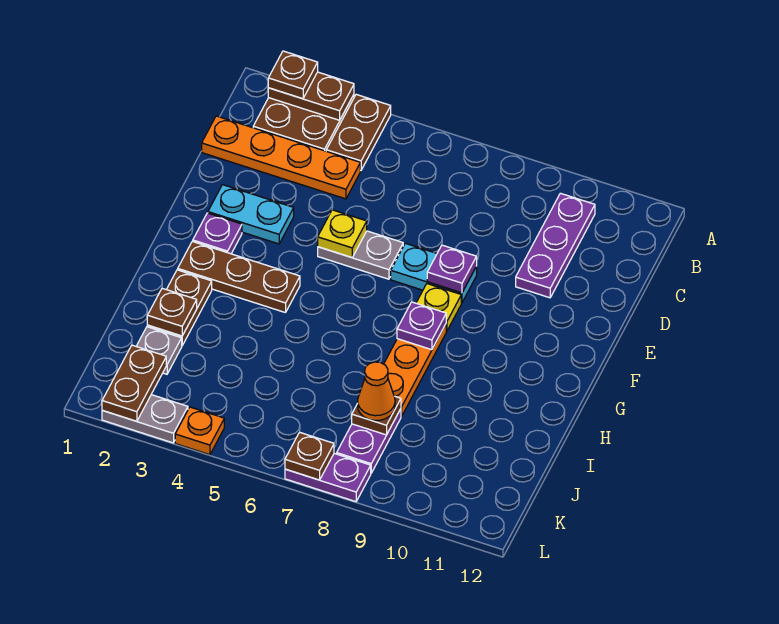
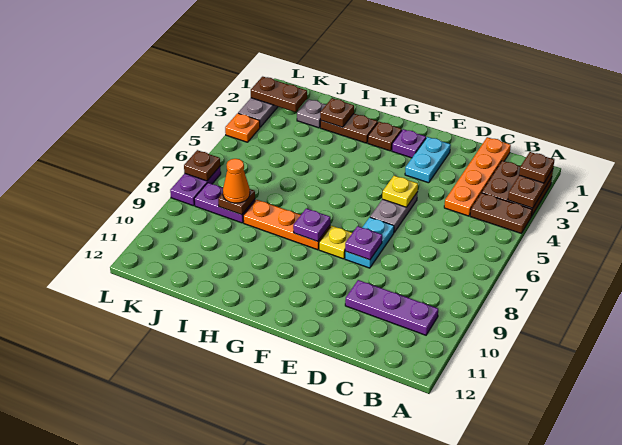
brown 1x3 plate [178,241,300,313] -> brown 1x1 plate [368,122,402,151]

